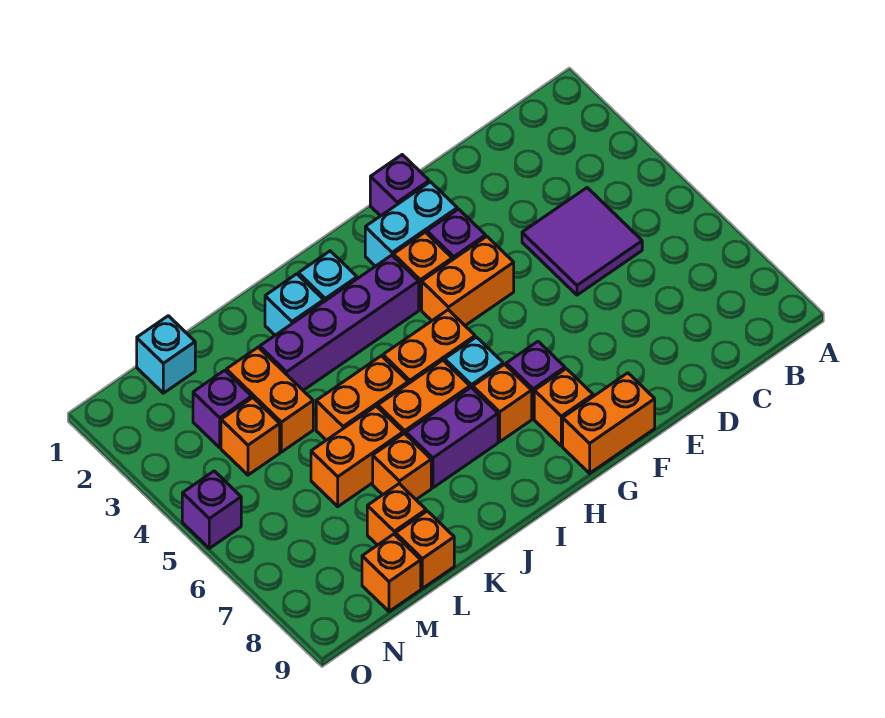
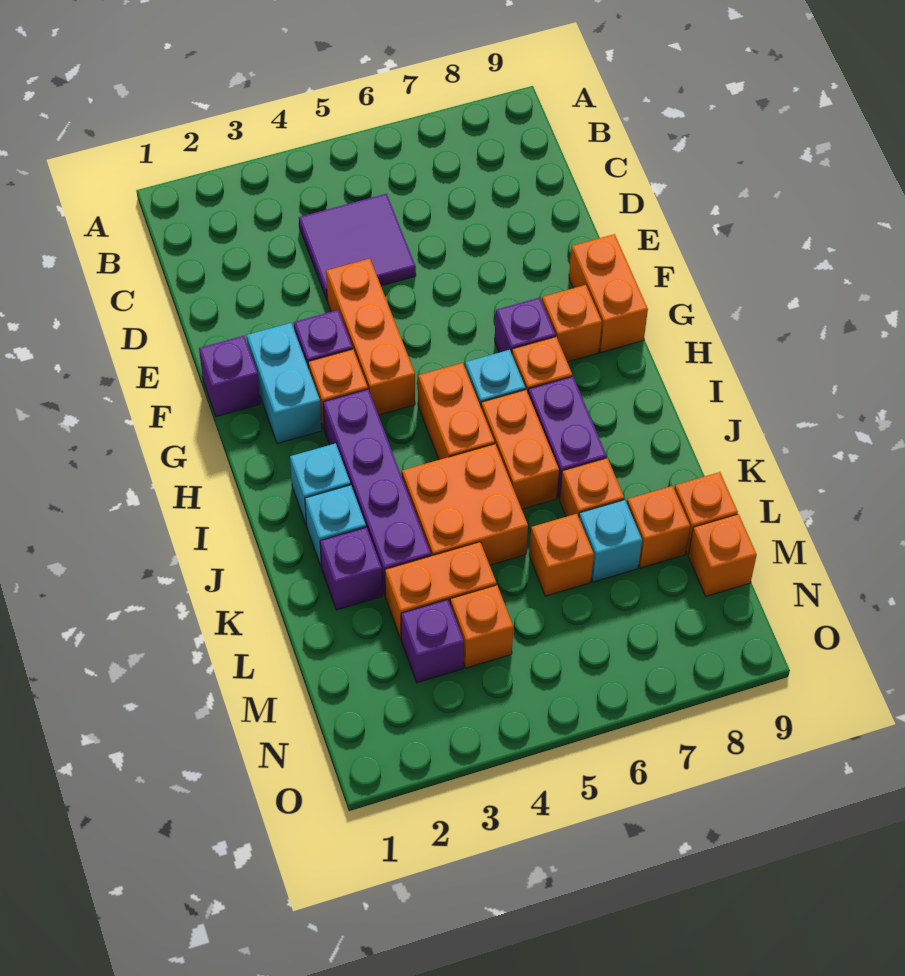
orange 1x2 brick [422,237,514,325] -> orange 1x3 brick [326,259,415,415]
orange 1x2 brick [316,356,408,440] -> orange 2x2 brick [402,444,528,565]
orange 1x2 brick [311,406,403,507] -> orange 1x1 brick [529,514,594,596]
cyan 1x1 brick [137,316,195,393] -> cyan 1x1 brick moved to [579,500,642,582]
purple 1x1 brick [182,471,241,548] -> purple 1x1 brick moved to [320,527,382,610]

